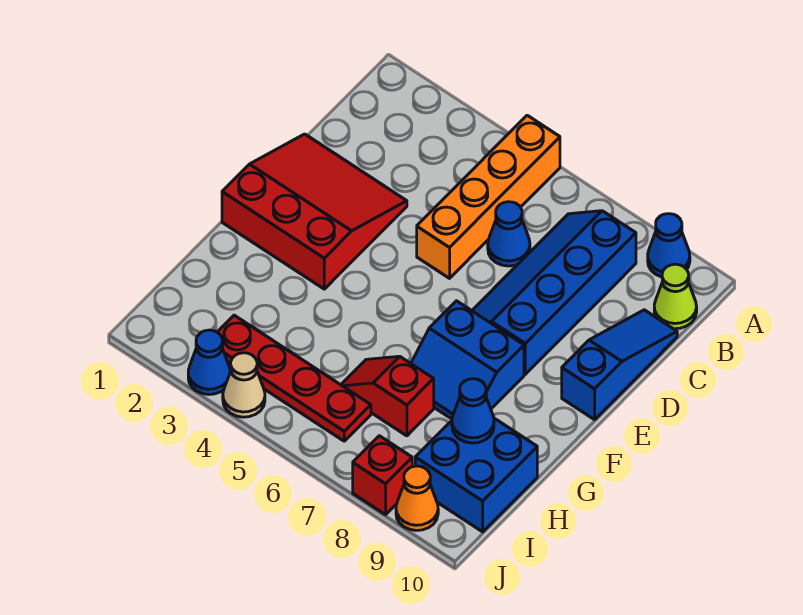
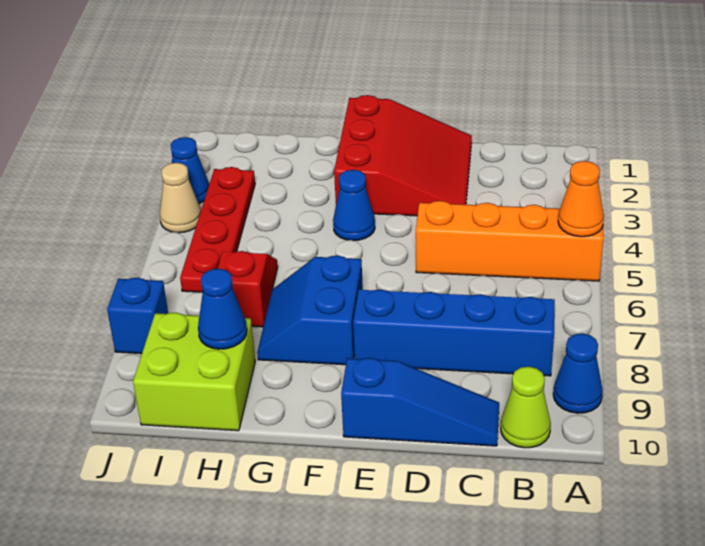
blue 1x1 cone [488,202,530,266] -> blue 1x1 cone moved to [333,170,375,241]
blue 2x2 brick [415,418,537,532] -> lime 2x2 brick [133,313,255,431]
red 1x1 brick [353,436,412,515] -> blue 1x1 brick [107,278,168,354]
orange 1x1 cone [396,466,438,530] -> orange 1x1 cone moved to [558,161,604,237]

